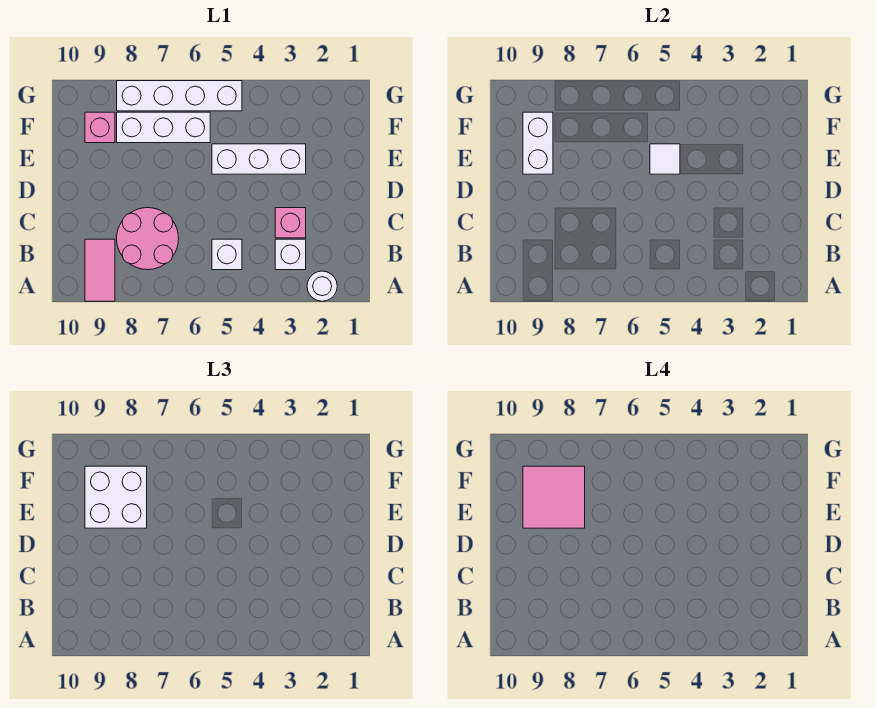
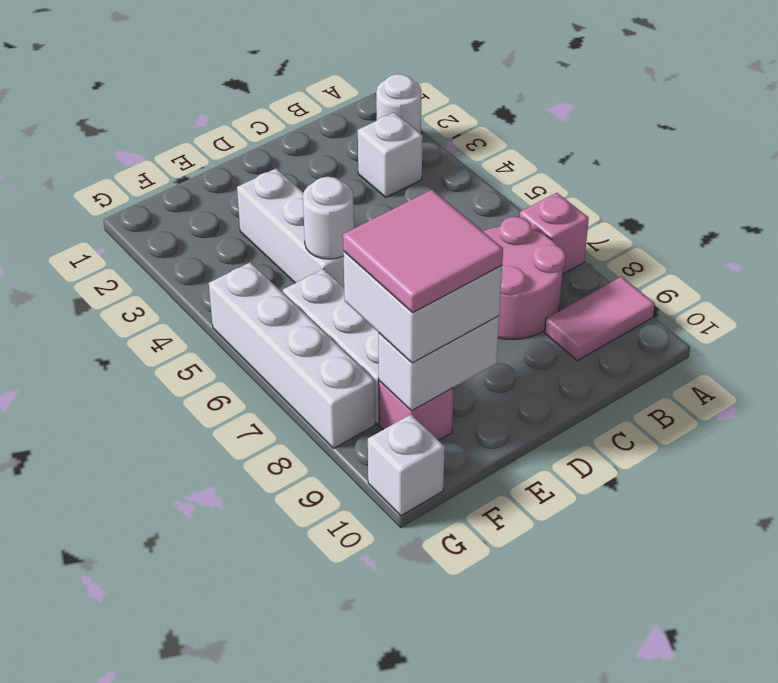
white 1x1 brick [212,239,242,270] -> white 1x1 brick moved to [368,414,445,516]
pink 1x1 brick [275,208,306,238] -> pink 1x1 brick moved to [520,193,589,274]
white 1x1 tile [650,144,680,174] -> white 1x1 round brick [303,177,354,259]

